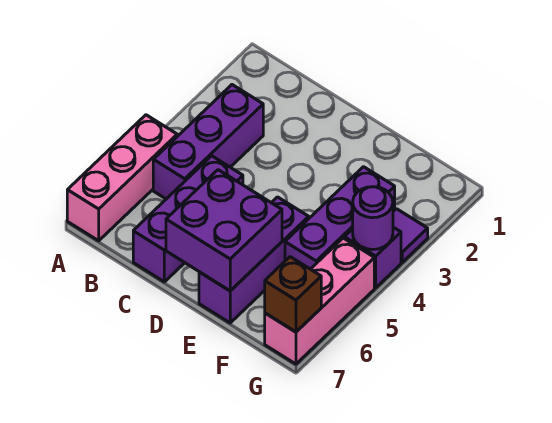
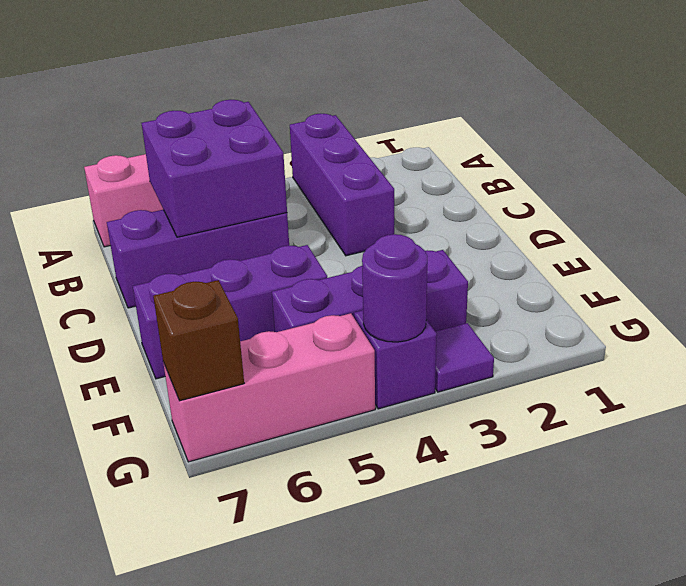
purple 1x3 brick [153,85,263,199] -> purple 1x3 brick turned to [290,114,394,256]
purple 2x2 brick [166,170,282,291] -> purple 2x2 brick moved to [142,100,287,237]

